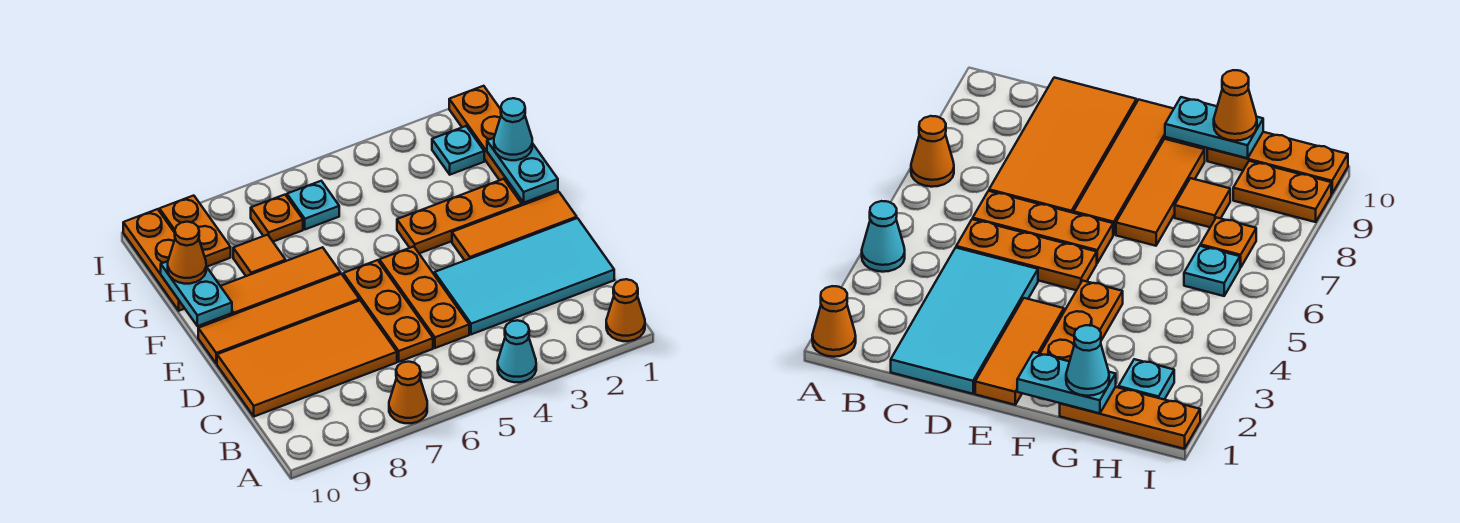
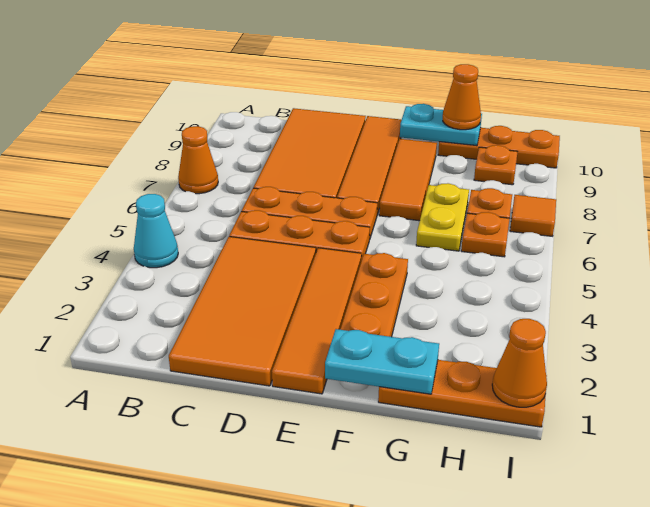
orange 1x1 cone [606,279,645,341] -> orange 1x1 cone moved to [492,319,547,407]
cyan 2x4 tile [434,218,614,334] -> orange 2x4 tile [169,237,316,386]
orange 1x3 tile [452,192,577,260] -> orange 1x4 tile [272,248,362,394]
cyan 1x1 cone [494,98,532,160] -> none
none -> yellow 1x2 plate [416,183,469,251]
orange 1x1 tile [233,235,286,276] -> orange 1x1 tile moved to [510,195,556,236]
cyan 1x1 plate [432,126,484,175] -> none
cyan 1x1 plate [287,181,339,229] -> orange 1x1 plate [461,212,510,257]
orange 1x2 plate [159,196,231,267] -> orange 1x1 plate [474,145,517,185]

